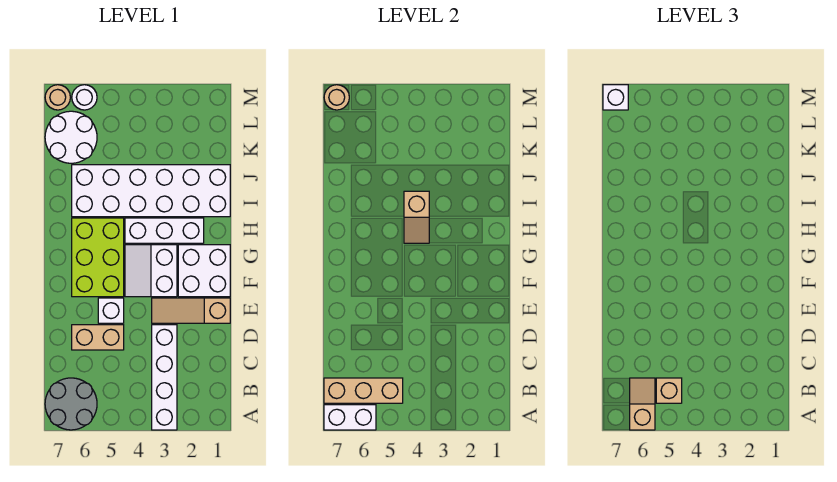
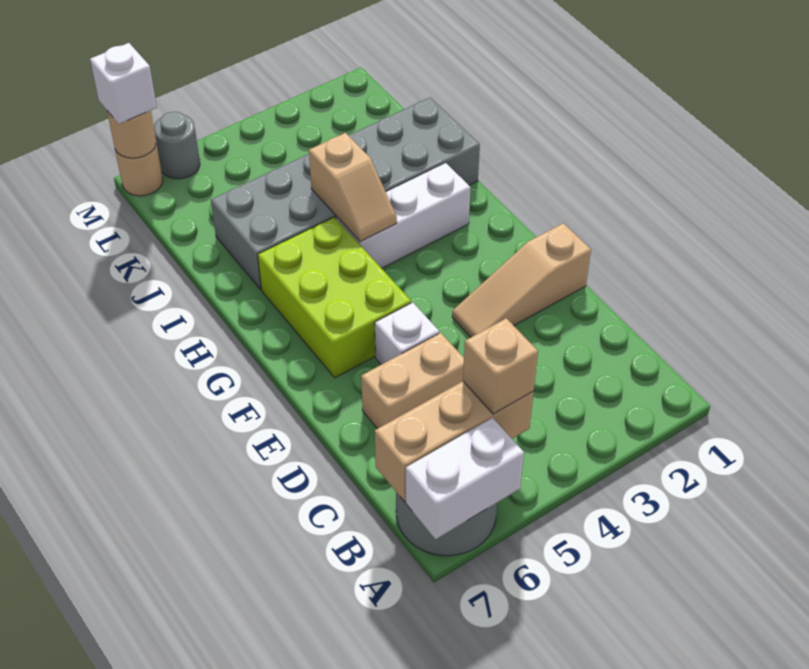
white 1x4 brick [152,325,177,430] -> none
tan 1x2 slope [630,378,655,430] -> none
white 2x2 brick [178,245,230,297] -> none
white 2x2 slope [125,245,177,297] -> none
white 2x6 brick [72,165,230,217] -> grey 2x6 brick [211,97,480,289]
white 2x2 round brick [45,111,97,163] -> none
white 1x1 round brick [72,85,97,110] -> grey 1x1 round brick [154,112,200,179]

